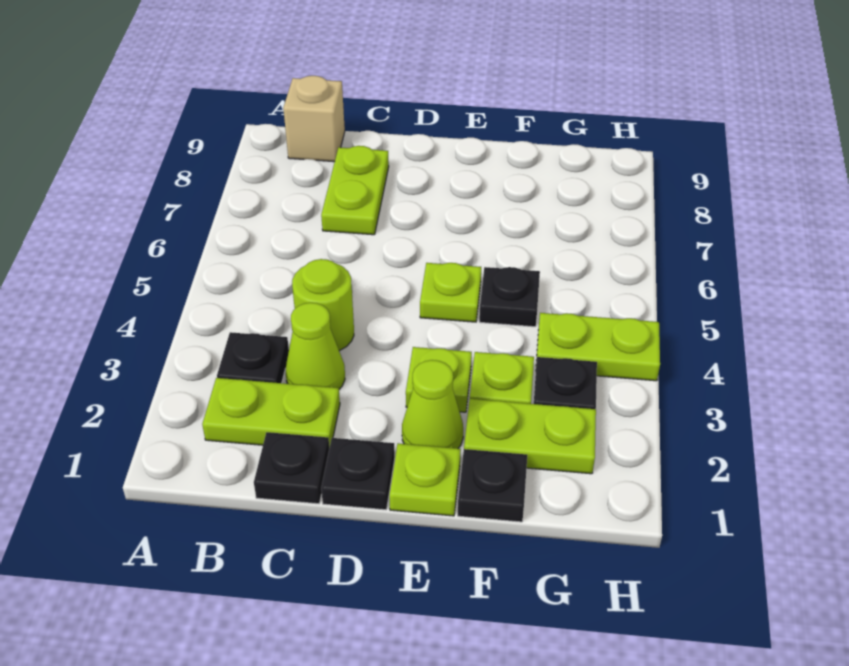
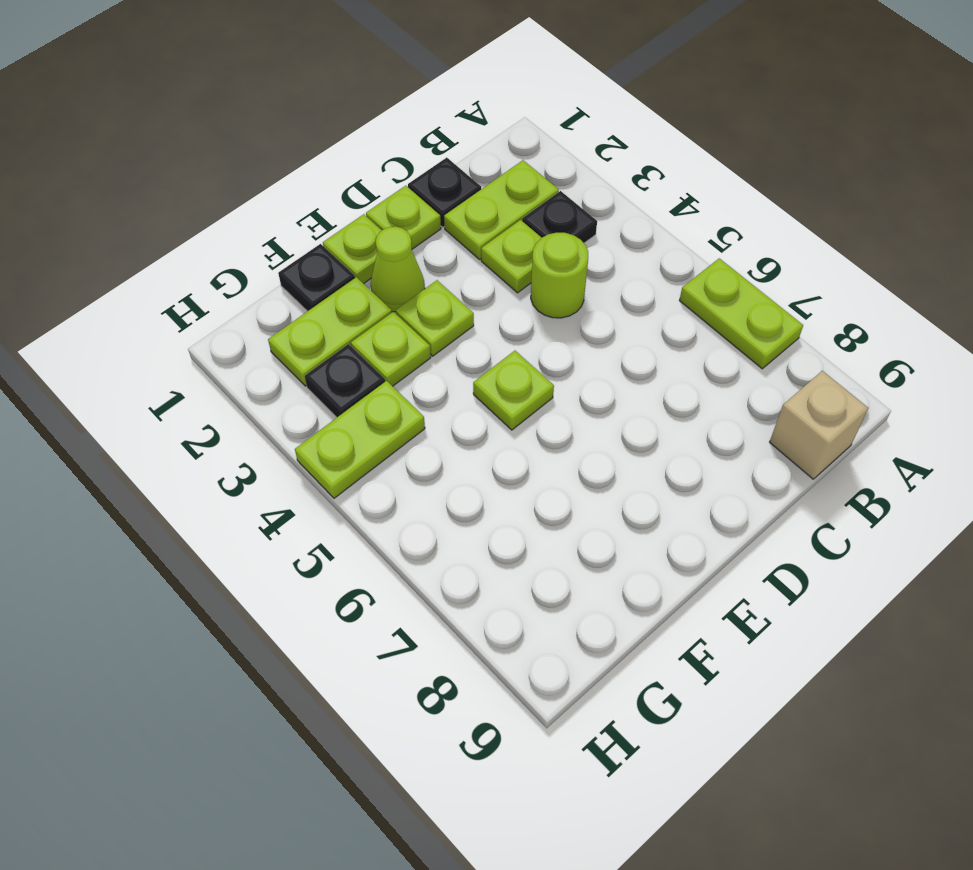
lime 1x1 cone [286,303,345,389] -> lime 1x1 plate [481,220,542,293]
lime 1x2 plate [321,146,389,235] -> lime 1x2 plate moved to [679,258,803,369]
black 1x1 plate [321,438,395,510] -> lime 1x1 plate [366,186,441,249]
black 1x1 plate [479,267,540,327] -> none

